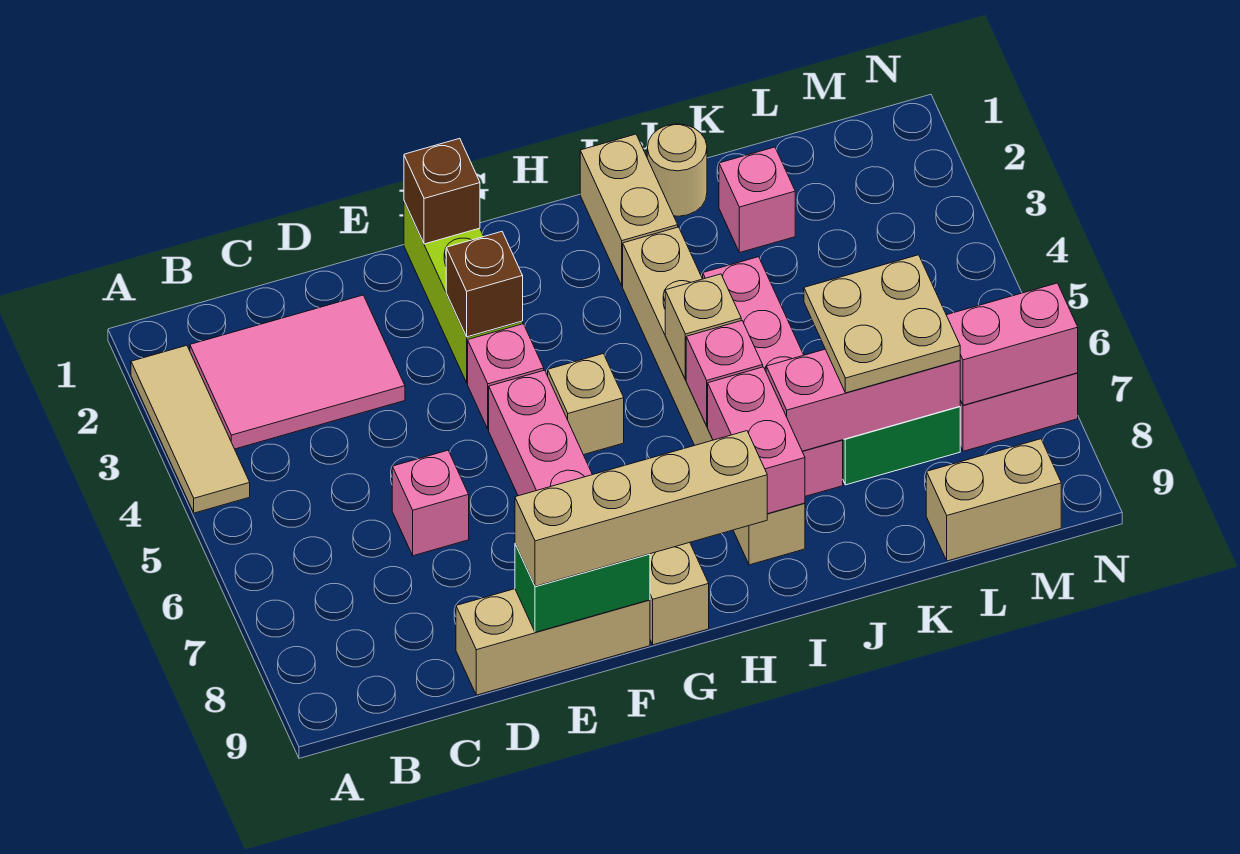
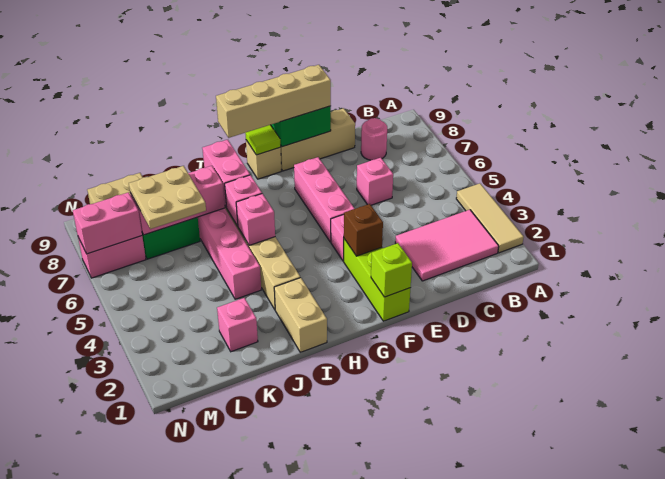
none -> pink 1x1 round brick [361,118,387,160]
brown 1x1 brick [404,139,480,244] -> lime 1x1 brick [371,243,412,297]
tan 1x1 brick [548,354,624,455] -> none
none -> lime 1x1 tile [245,125,281,155]
tan 1x1 brick [665,274,741,380] -> pink 1x1 brick [236,194,275,245]
tan 1x1 round brick [647,124,707,216] -> none

